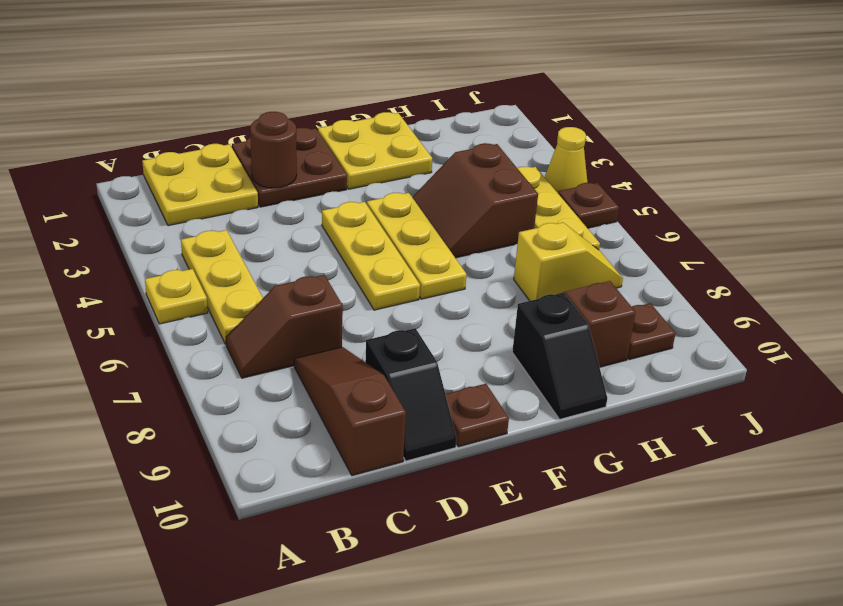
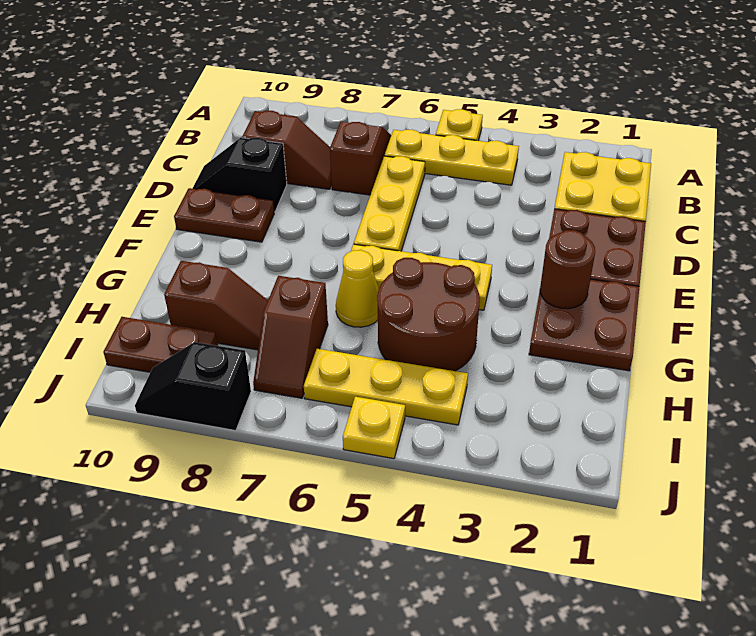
brown 1x3 slope [294,347,406,476] -> brown 1x2 slope [242,111,332,189]
brown 1x1 round brick [250,112,297,188] -> brown 1x1 round brick moved to [540,230,595,309]
yellow 1x3 plate [322,202,420,310] -> yellow 1x3 plate turned to [354,156,425,251]
brown 1x1 plate [445,384,509,447] -> brown 1x2 plate [174,188,274,242]
yellow 2x2 plate [318,112,432,189] -> brown 2x2 plate [529,279,639,371]
brown 2x2 slope [412,143,538,258] -> brown 2x2 round brick [377,258,480,371]
black 1x2 slope [512,293,607,419] -> black 1x2 slope moved to [135,342,251,431]
yellow 1x2 slope [514,222,623,301] -> brown 1x2 slope [253,276,328,398]
brown 1x1 plate [627,303,676,360] -> brown 1x2 plate [103,317,218,372]
yellow 1x1 cone [545,127,587,193] -> yellow 1x1 cone moved to [336,250,379,327]
brown 1x1 plate [558,183,619,228] -> yellow 1x1 plate [343,397,405,459]

